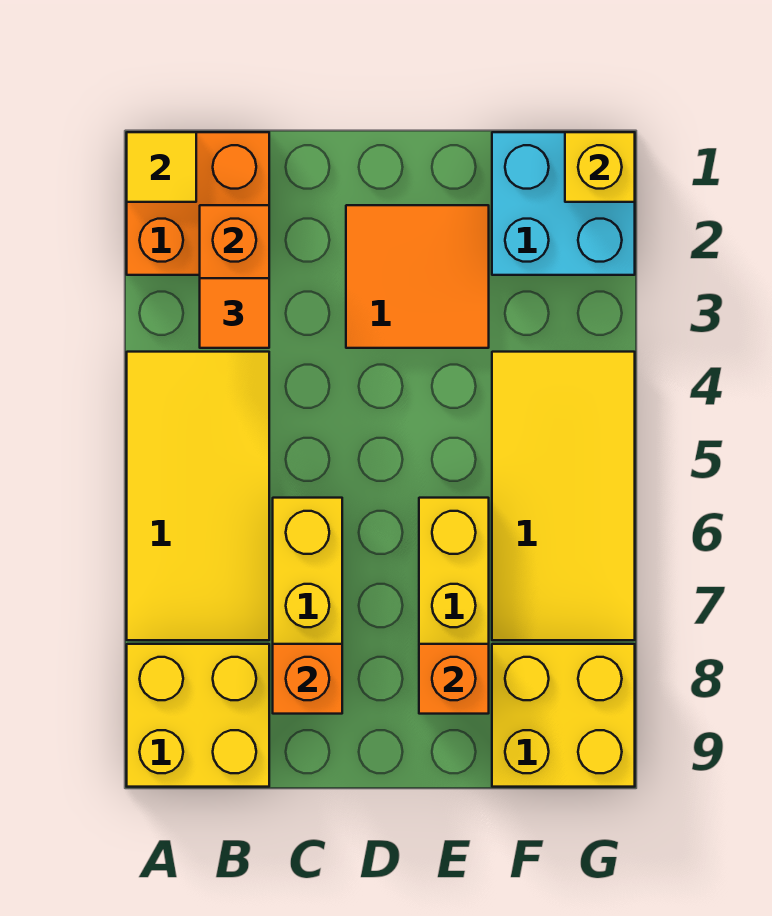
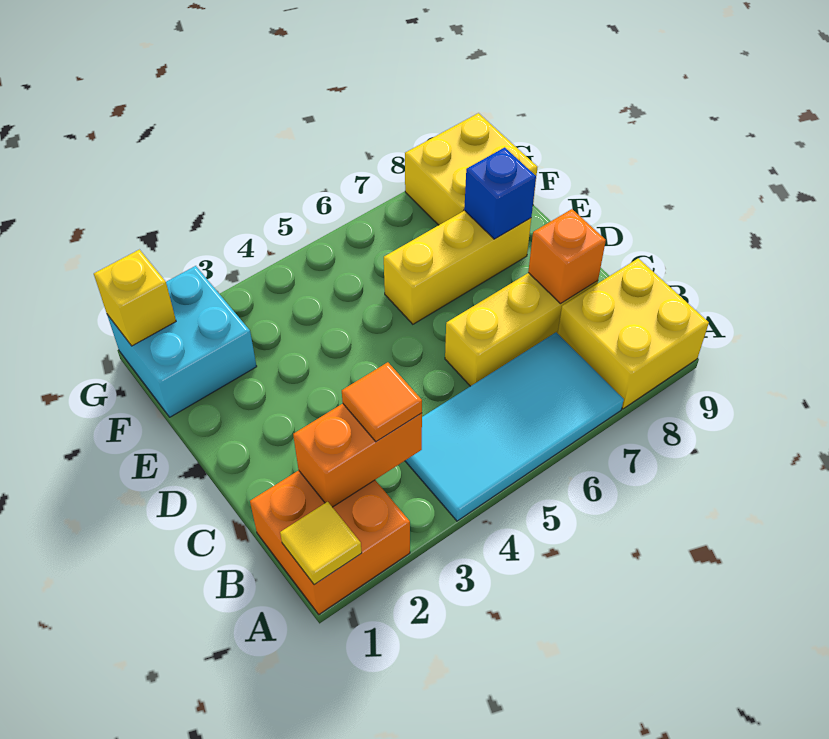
yellow 2x4 tile [127,352,269,640] -> cyan 2x4 tile [405,332,624,521]
orange 2x2 tile [346,205,489,348] -> none
orange 1x1 brick [419,644,489,714] -> blue 1x1 brick [464,147,536,239]
yellow 2x4 tile [492,352,635,640] -> none

